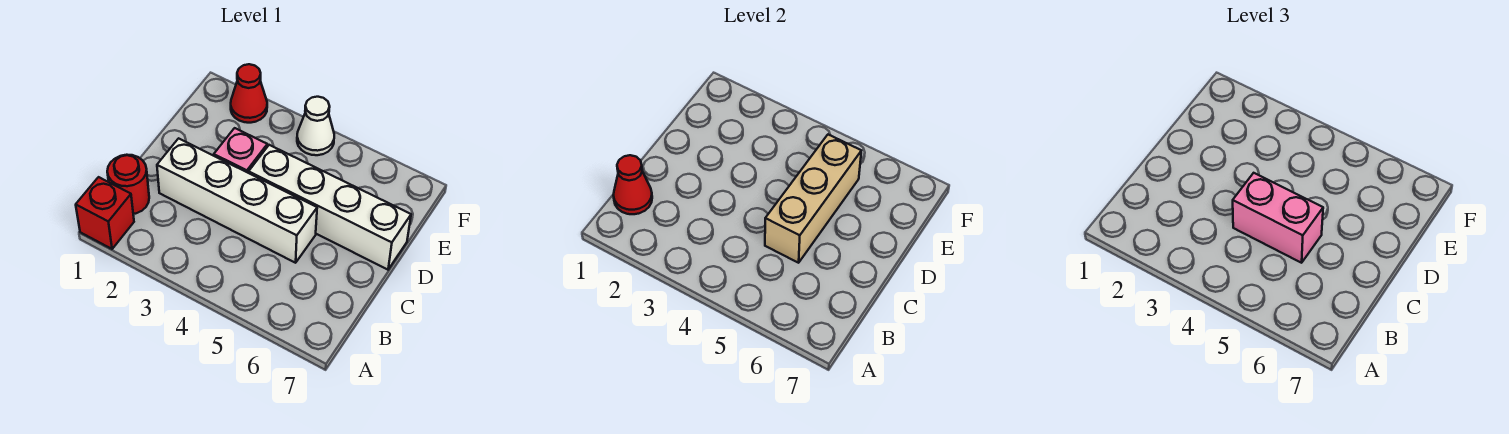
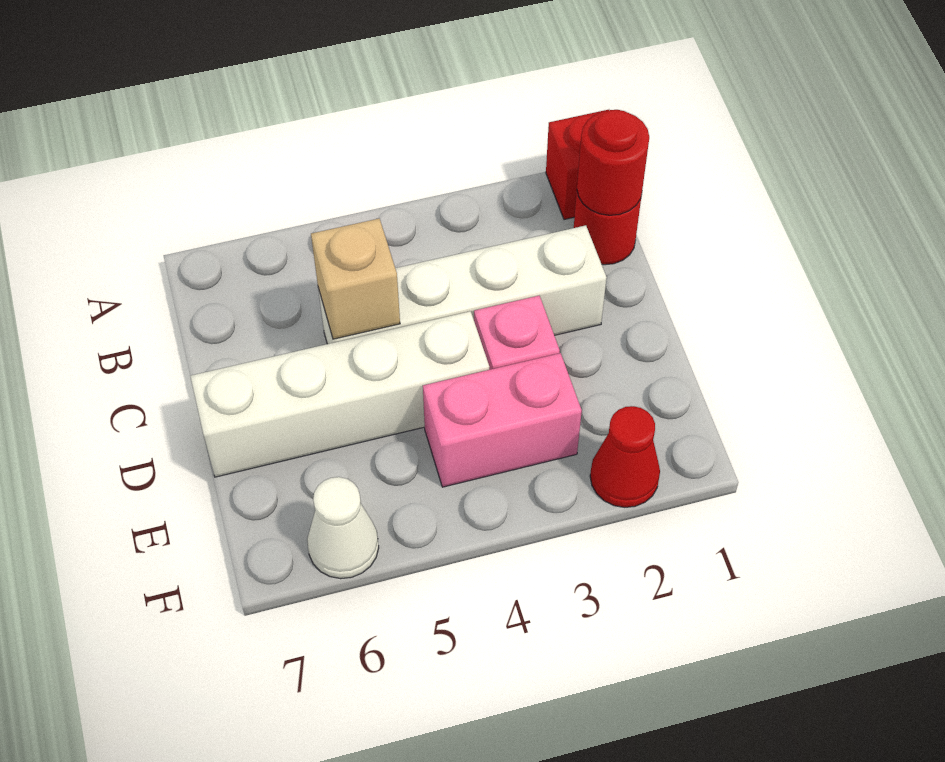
red 1x1 cone [613,155,652,214] -> red 1x1 round brick [577,110,649,215]
pink 1x2 brick [1233,173,1323,263] -> pink 1x2 brick moved to [423,353,582,487]
tan 1x3 brick [765,135,861,263] -> tan 1x1 brick [311,219,400,339]
white 1x1 cone [297,97,334,155] -> white 1x1 cone moved to [307,477,379,579]

